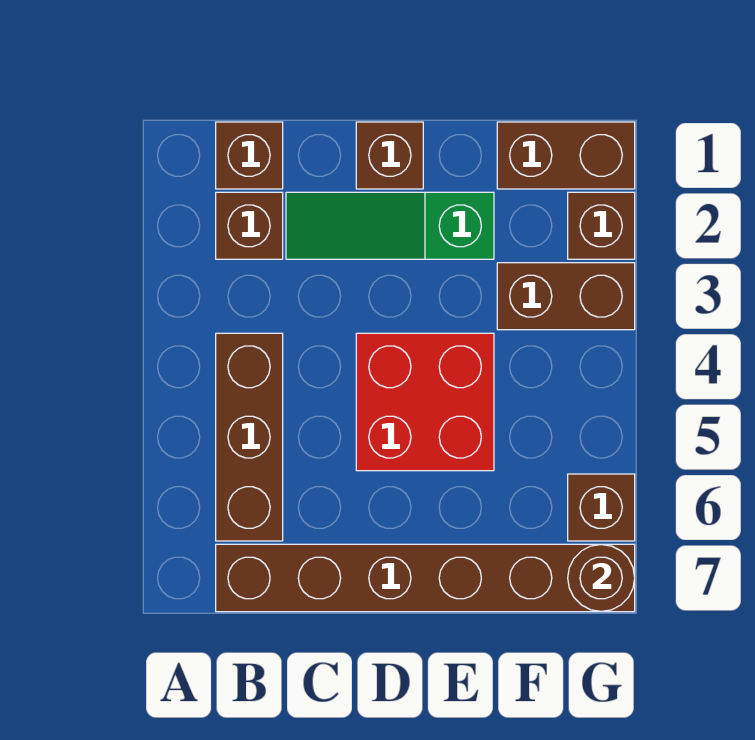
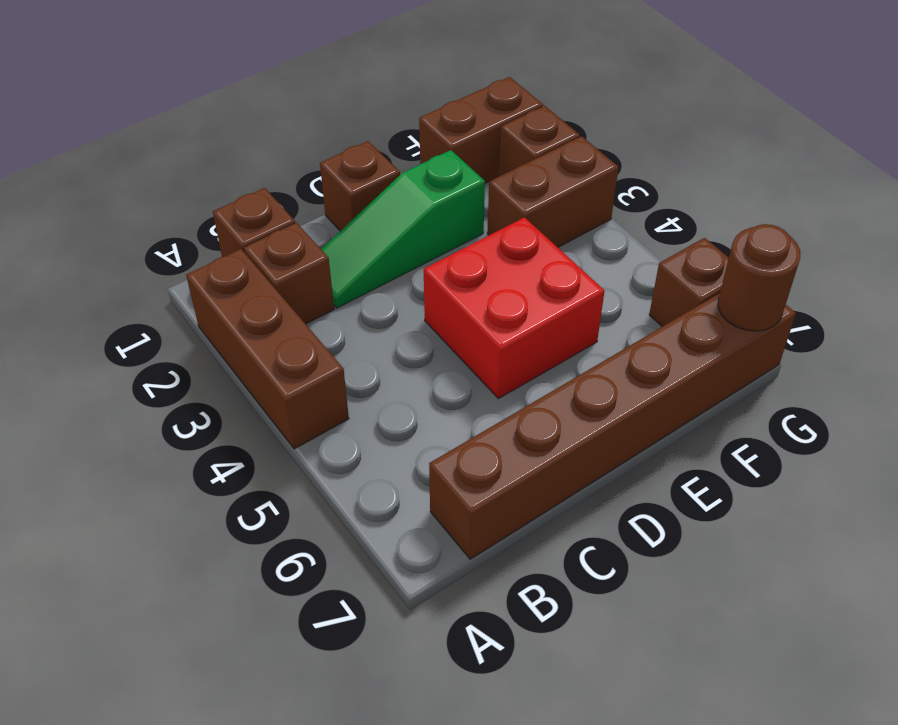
brown 1x3 brick [216,333,283,541] -> brown 1x3 brick moved to [186,249,349,449]

